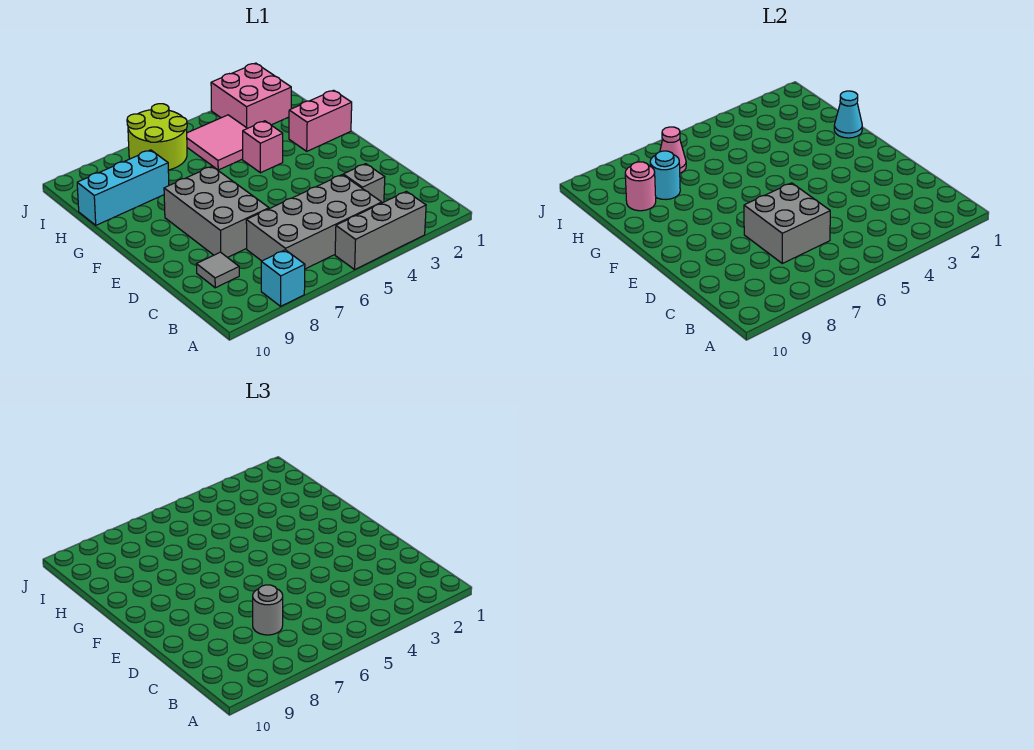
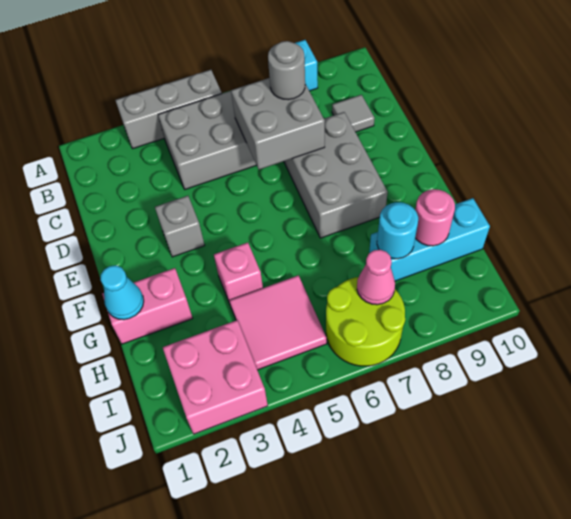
grey 1x1 brick [343,164,385,203] -> grey 1x1 brick moved to [155,196,205,257]

